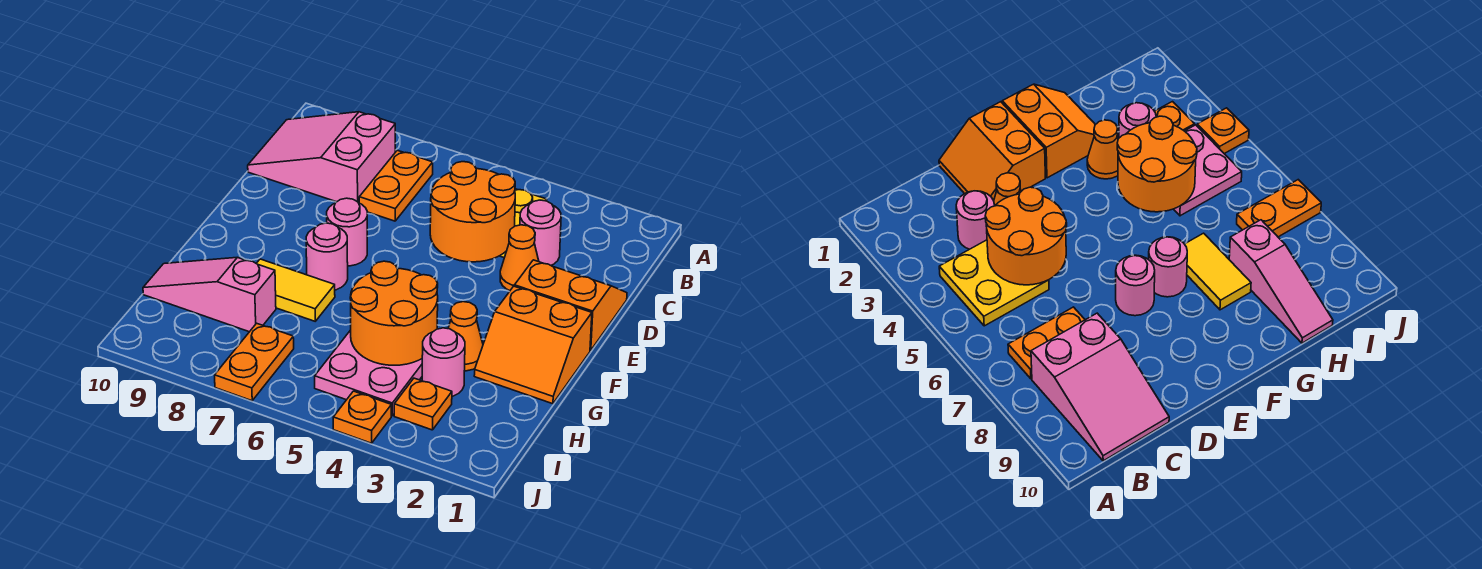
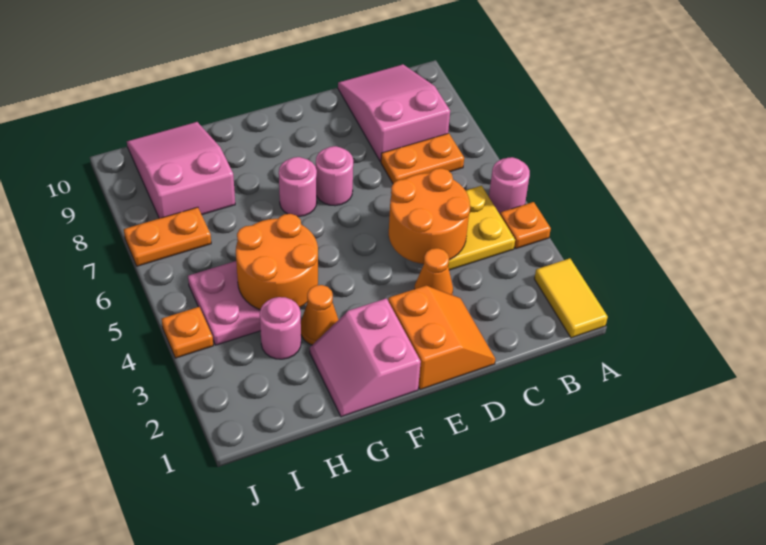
pink 1x1 round brick [520,200,561,265] -> pink 1x1 round brick moved to [489,157,530,214]
orange 2x2 slope [474,286,592,404] -> pink 2x2 slope [310,298,421,417]
yellow 1x2 tile [256,259,335,321] -> yellow 1x2 tile moved to [534,258,608,338]
pink 1x3 slope [143,257,276,332] -> pink 2x3 slope [127,122,235,218]
orange 1x1 plate [394,378,452,430] -> orange 1x1 plate moved to [500,202,551,249]

